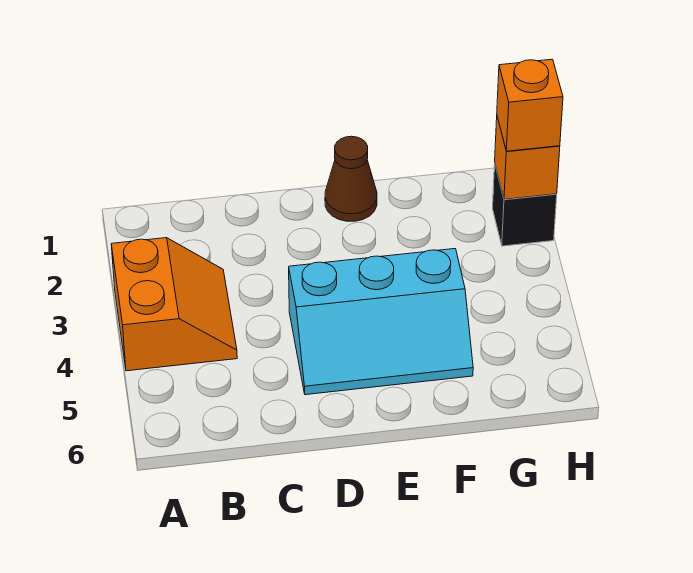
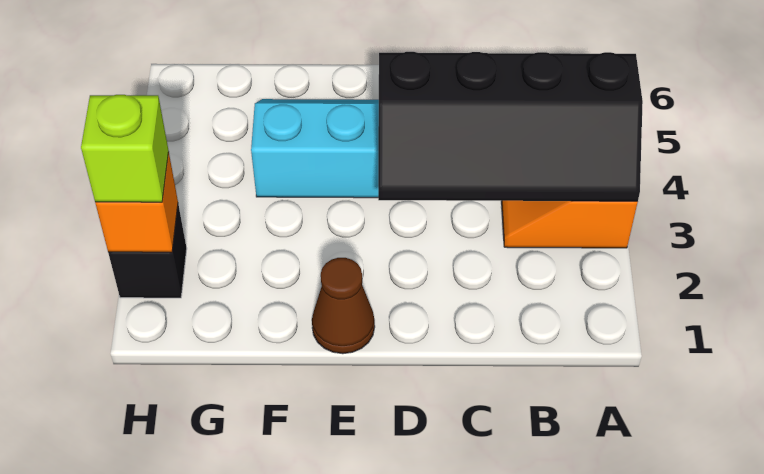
none -> black 2x4 slope [378,52,643,202]
orange 1x1 brick [497,59,563,151] -> lime 1x1 brick [81,95,169,202]

